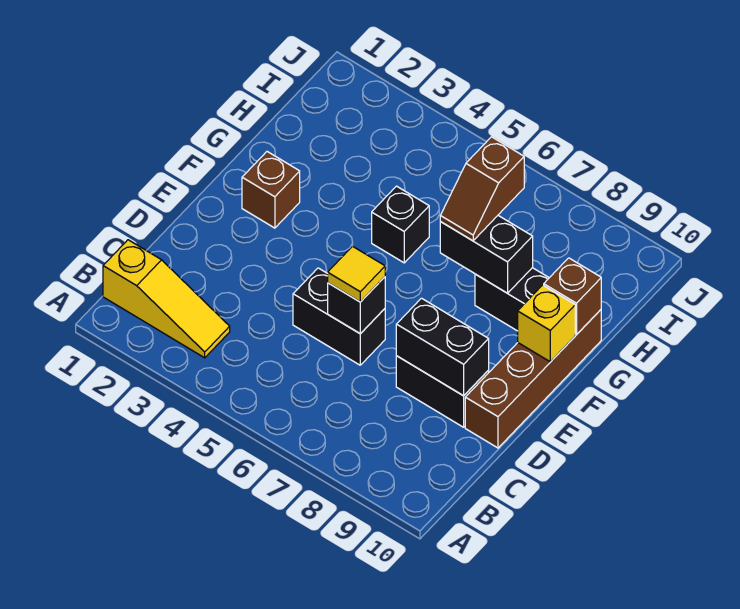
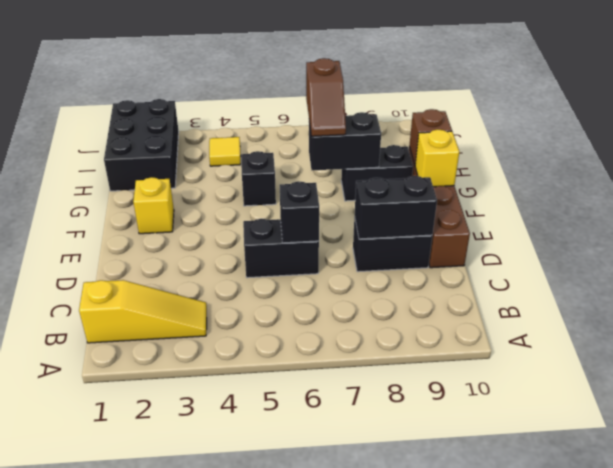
yellow 1x1 tile [328,246,385,302] -> yellow 1x1 tile moved to [209,137,241,166]
brown 1x1 brick [242,152,300,228] -> yellow 1x1 brick [133,177,174,234]
none -> black 2x3 brick [104,99,179,191]

